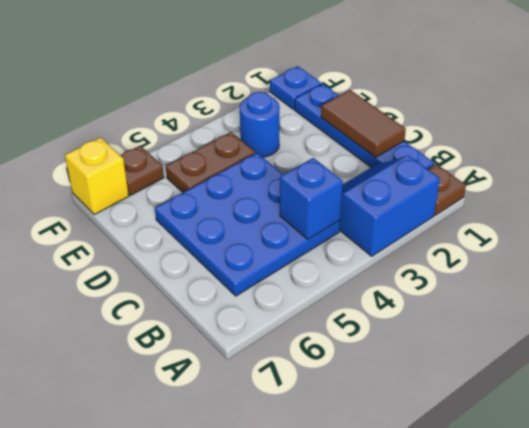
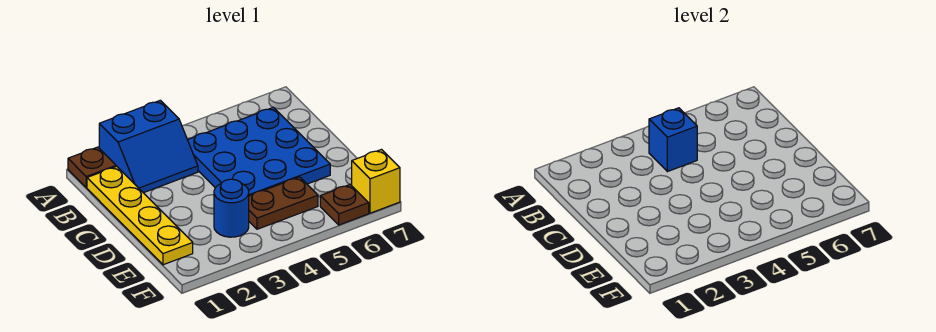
blue 1x4 plate [295,84,434,169] -> yellow 1x4 plate [87,166,193,265]
brown 1x2 tile [321,90,406,157] -> none
blue 1x1 plate [270,66,322,109] -> none

